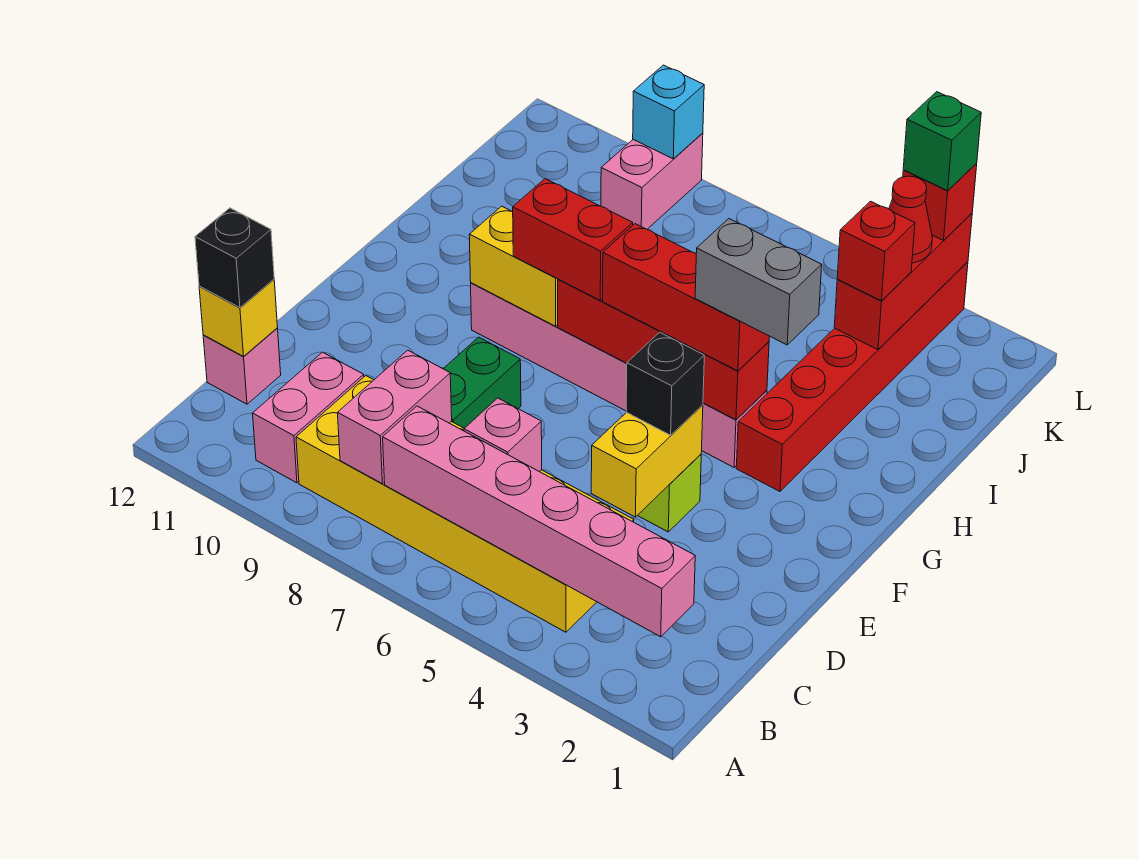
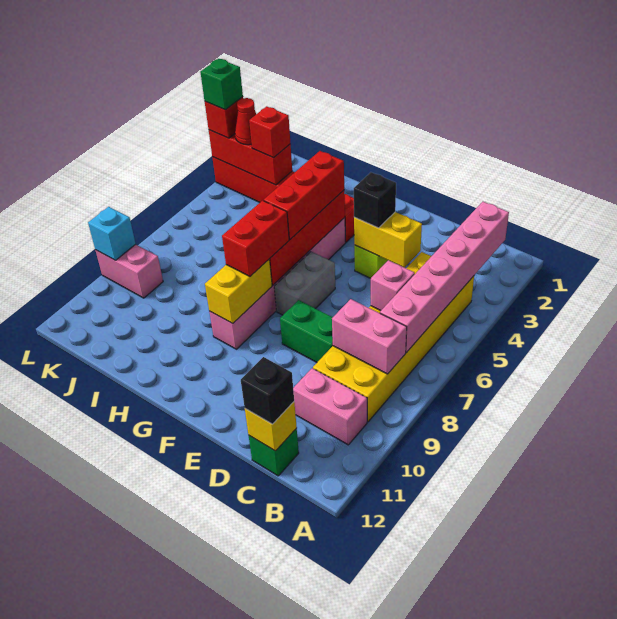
pink 1x1 brick [203,328,281,404] -> green 1x1 brick [249,428,299,476]
grey 1x2 brick [695,219,822,345] -> grey 1x2 brick moved to [274,252,335,315]

